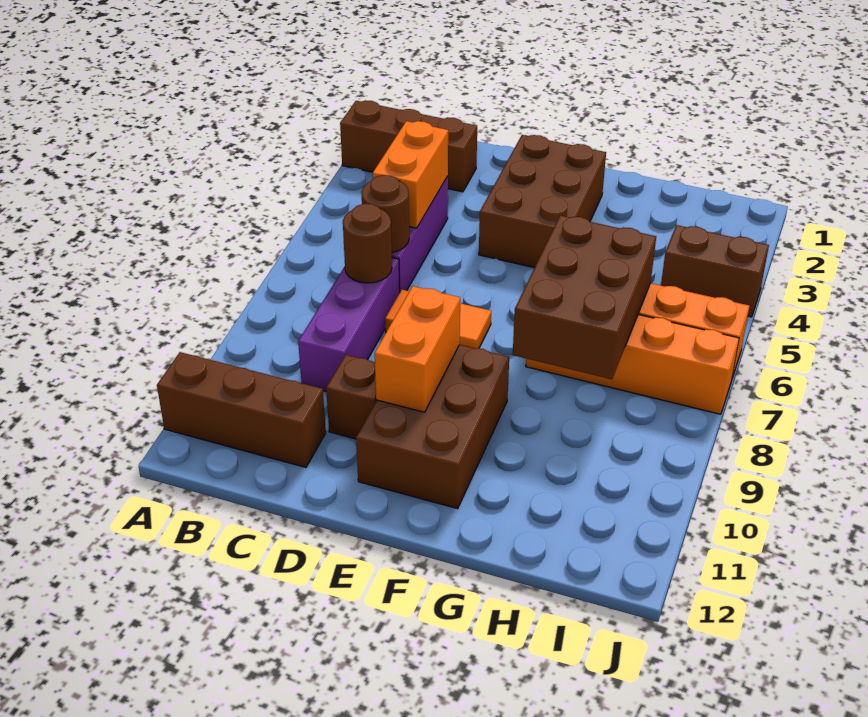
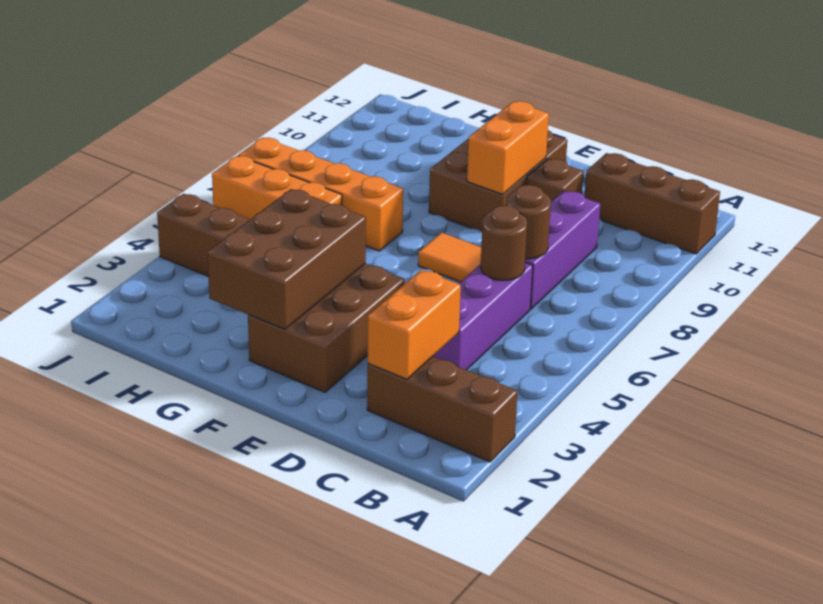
orange 1x2 brick [373,121,448,228] -> orange 1x2 brick moved to [368,270,461,379]
brown 2x3 brick [513,215,656,379] -> brown 2x3 brick moved to [207,189,366,329]

